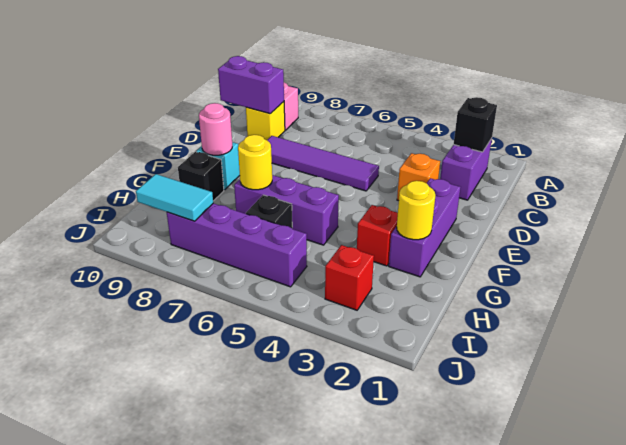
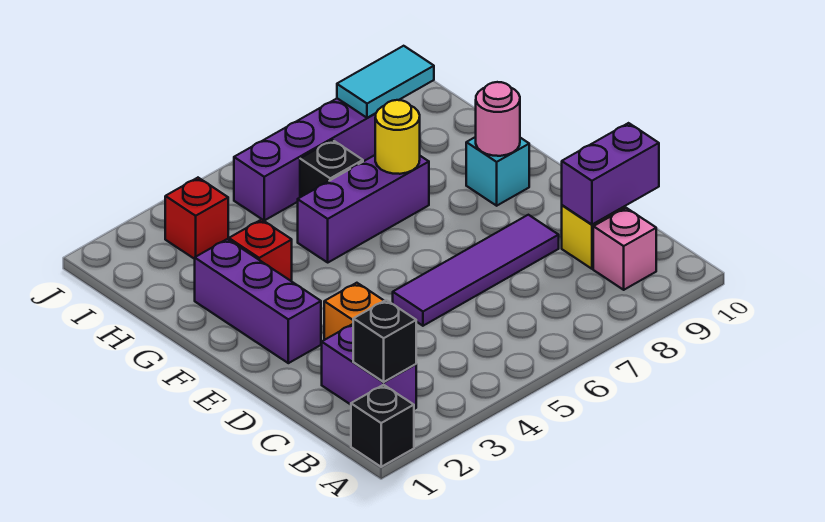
yellow 1x1 round brick [397,181,435,240] -> none
black 1x1 brick [178,152,224,201] -> black 1x1 brick moved to [351,385,414,467]

